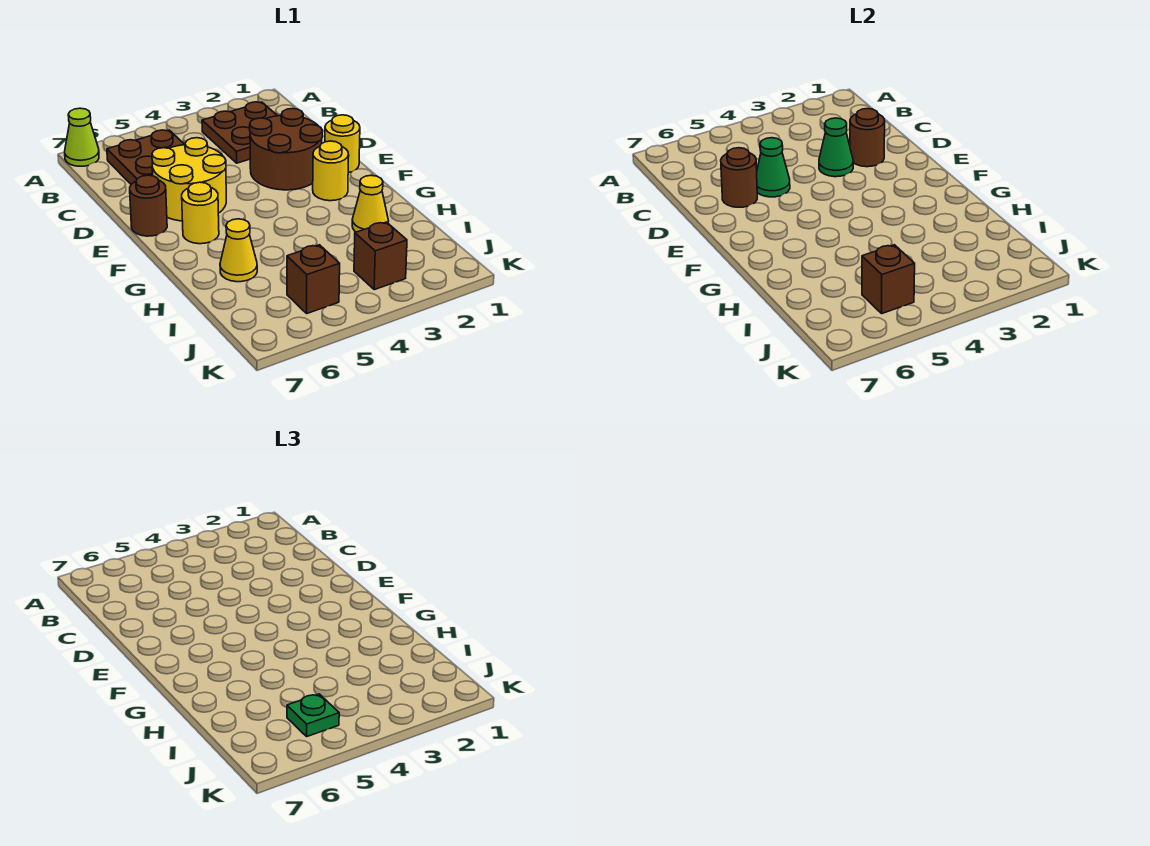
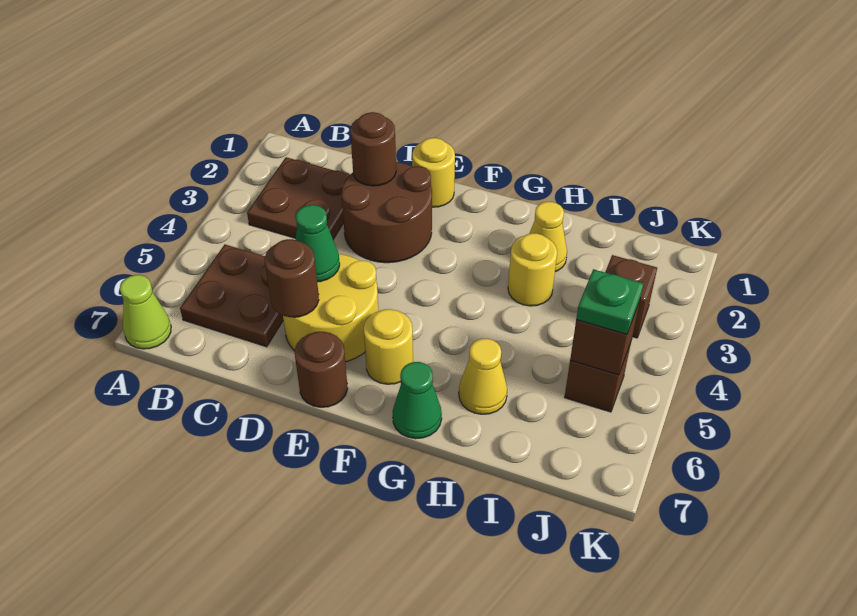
green 1x1 cone [819,118,853,177] -> green 1x1 cone moved to [393,362,442,439]
yellow 1x1 round brick [313,141,349,201] -> yellow 1x1 round brick moved to [508,233,557,306]

